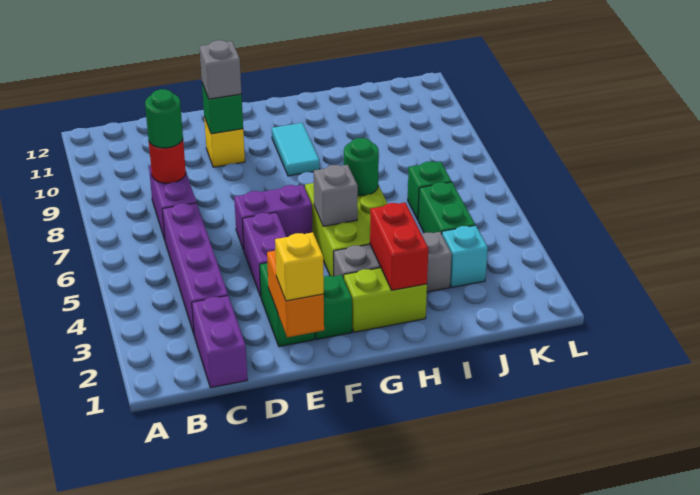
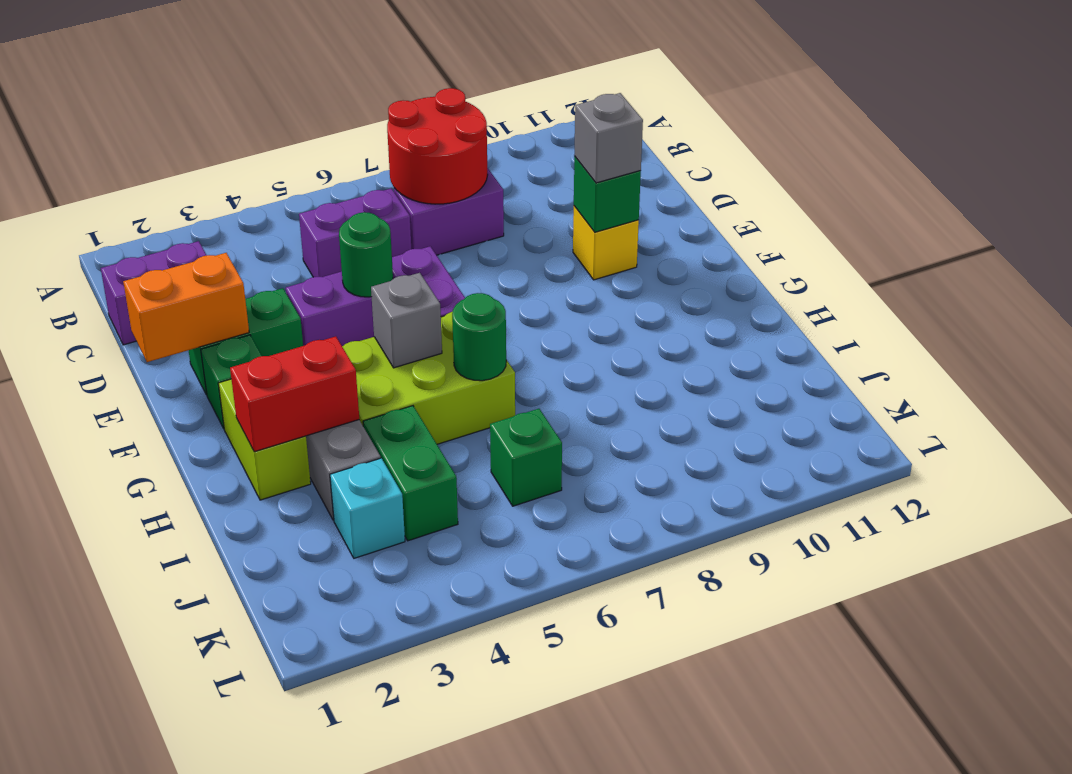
purple 1x4 brick [162,203,228,334] -> purple 1x2 brick [299,188,411,277]
red 1x1 round brick [149,140,186,183] -> red 2x2 round brick [387,88,488,204]
green 1x1 round brick [145,89,183,148] -> green 1x1 round brick moved to [339,212,393,297]
yellow 1x1 brick [275,232,324,301] -> none
cyan 1x2 tile [272,123,320,176] -> none
green 1x2 brick [418,182,475,234] -> green 1x2 brick turned to [363,406,458,541]

